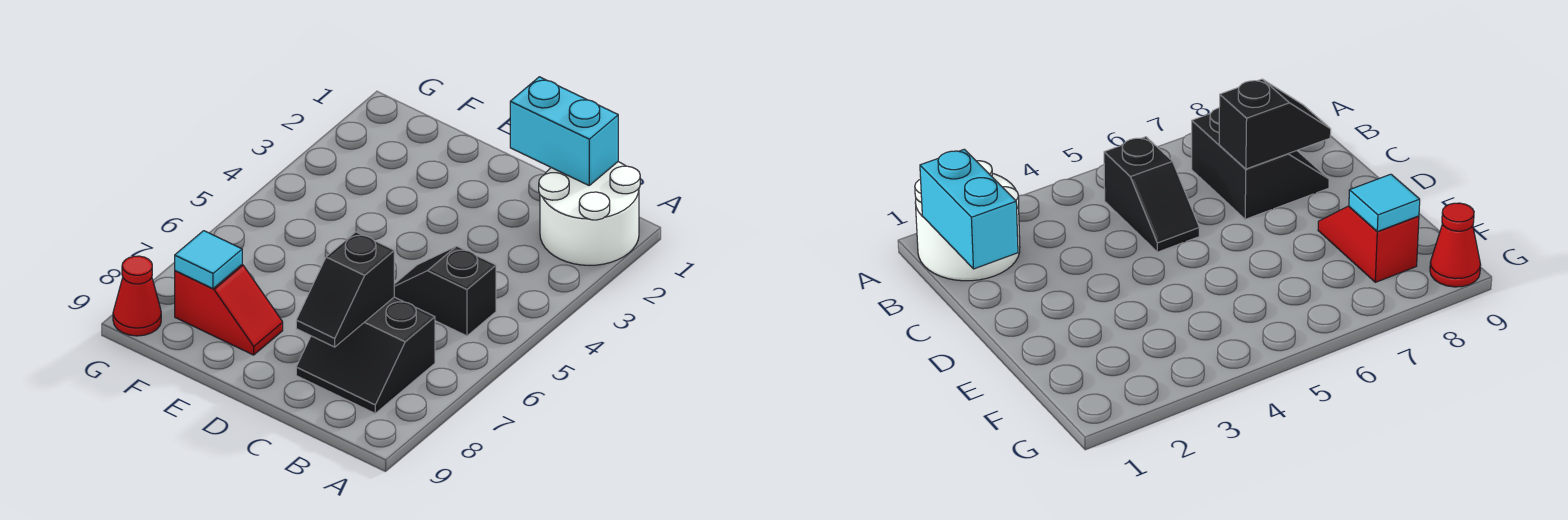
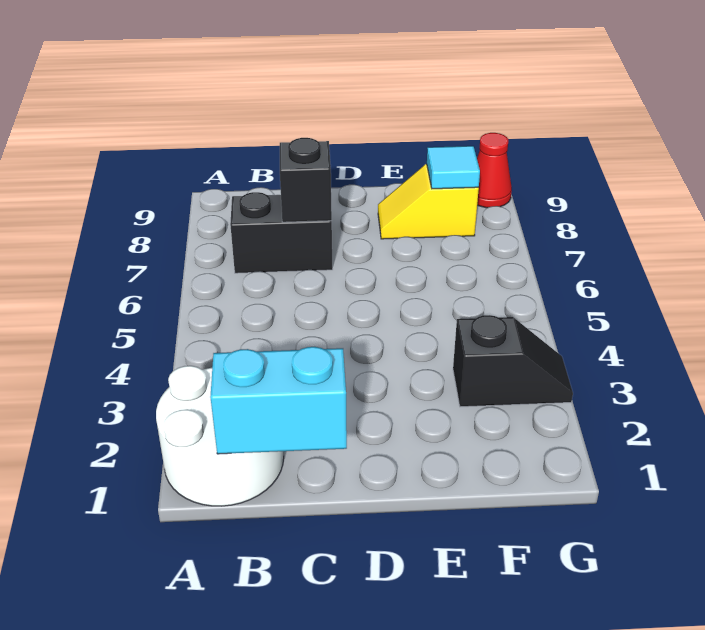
black 1x2 slope [394,246,496,336] -> black 1x2 slope moved to [453,315,573,407]
red 1x2 slope [175,265,283,355] -> yellow 1x2 slope [378,164,479,239]

